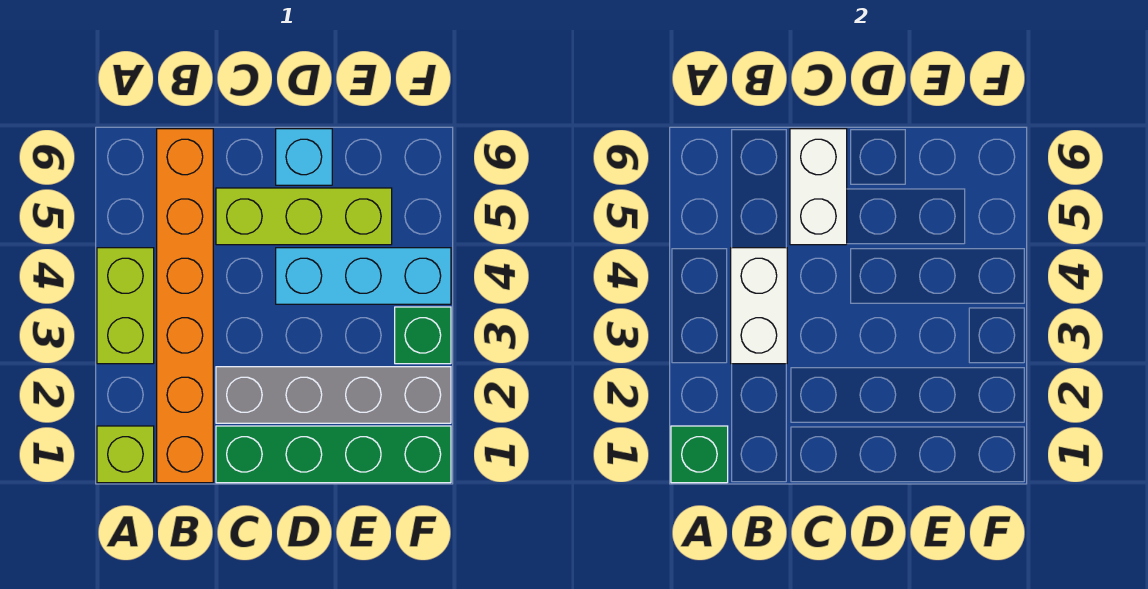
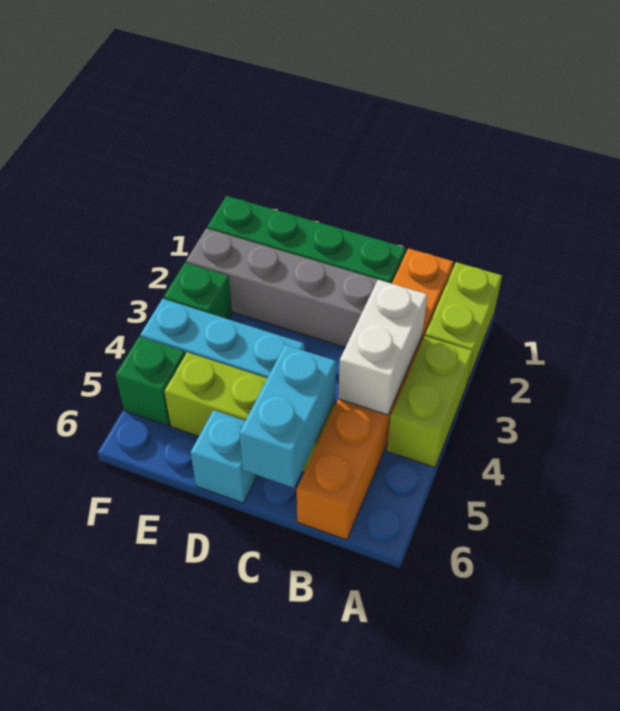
lime 1x1 brick [97,426,154,483] -> lime 1x2 brick [425,262,502,385]
green 1x1 brick [671,426,728,483] -> green 1x1 brick moved to [116,337,185,426]
white 1x2 brick [790,129,847,245] -> cyan 1x2 brick [239,345,336,488]

